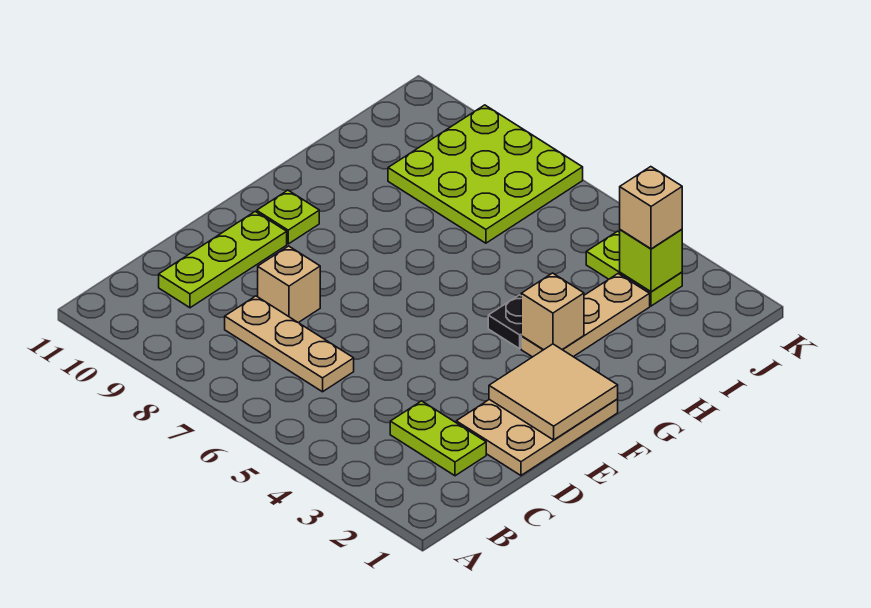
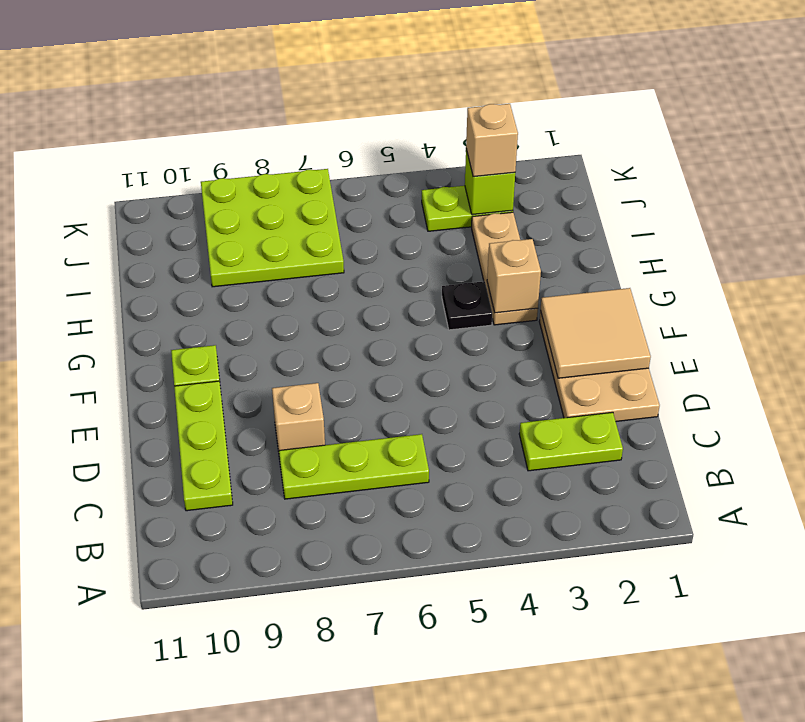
tan 1x3 plate [225,296,354,392] -> lime 1x3 plate [279,434,429,499]

